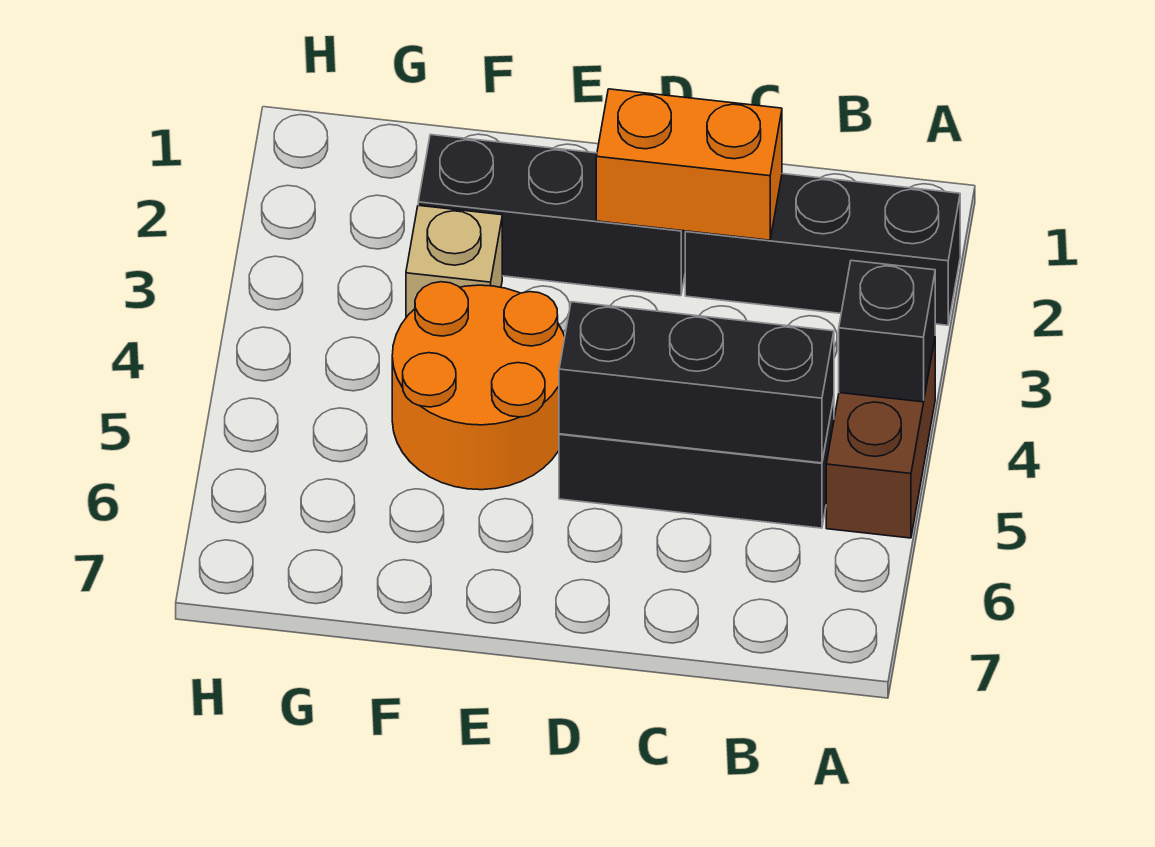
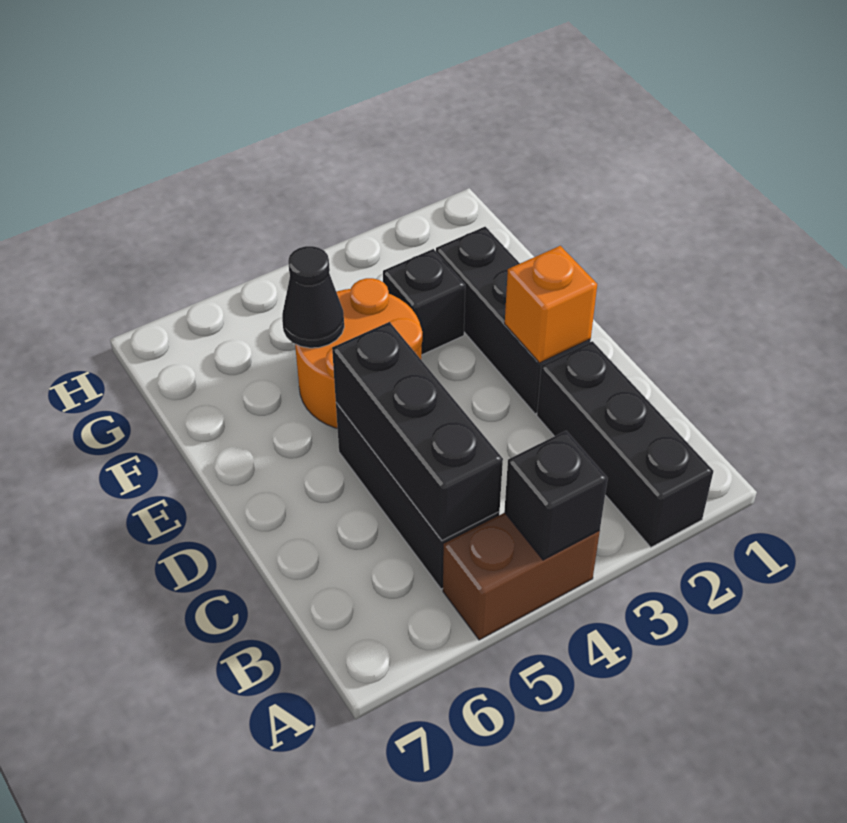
orange 1x2 brick [596,89,782,240] -> orange 1x1 brick [505,246,597,363]
tan 1x1 brick [406,205,502,317] -> black 1x1 brick [383,249,465,355]
none -> black 1x1 cone [282,246,344,348]

